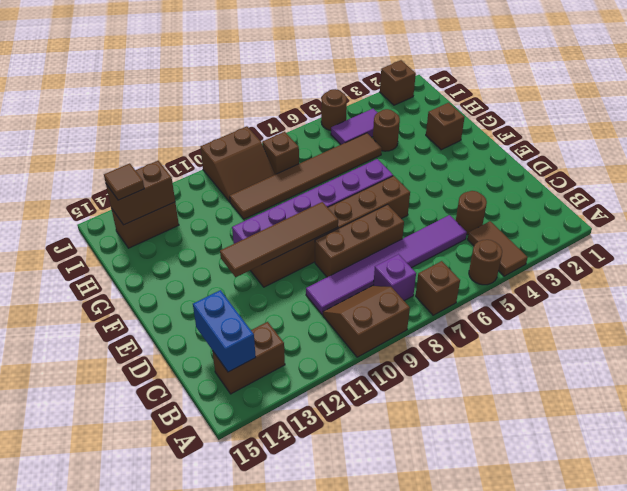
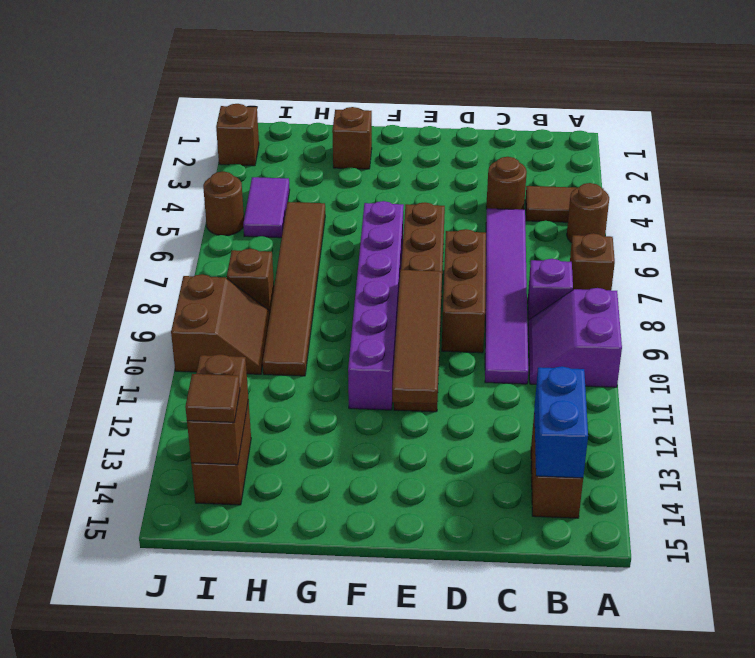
brown 2x2 slope [323,286,410,357] -> purple 2x2 slope [528,288,622,387]
blue 1x2 brick [193,290,256,372] -> blue 1x2 brick turned to [534,366,588,478]
brown 1x1 round brick [373,109,400,151] -> none

